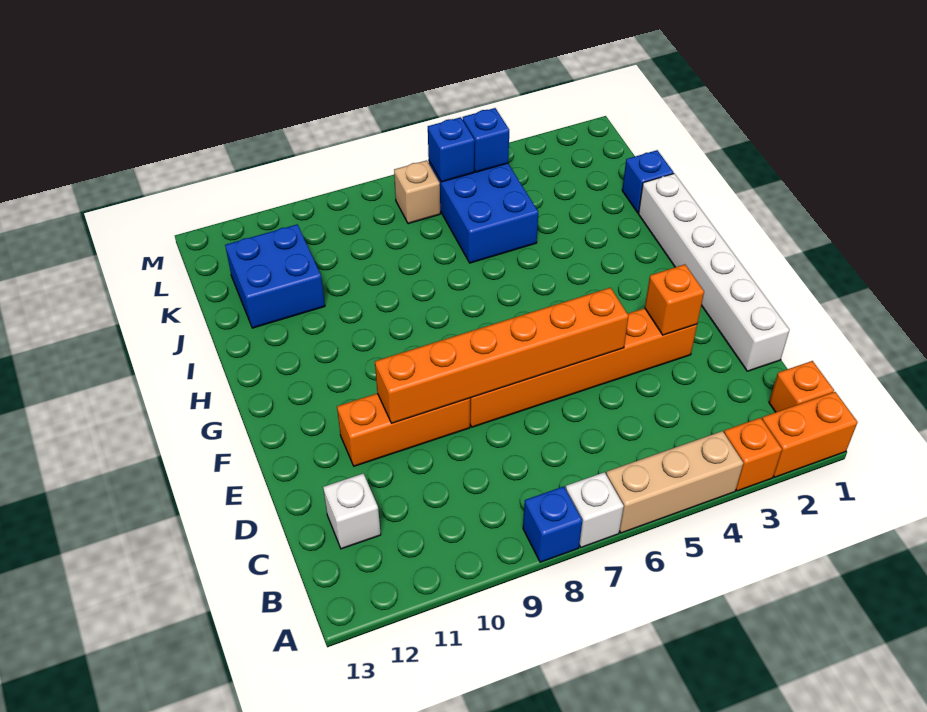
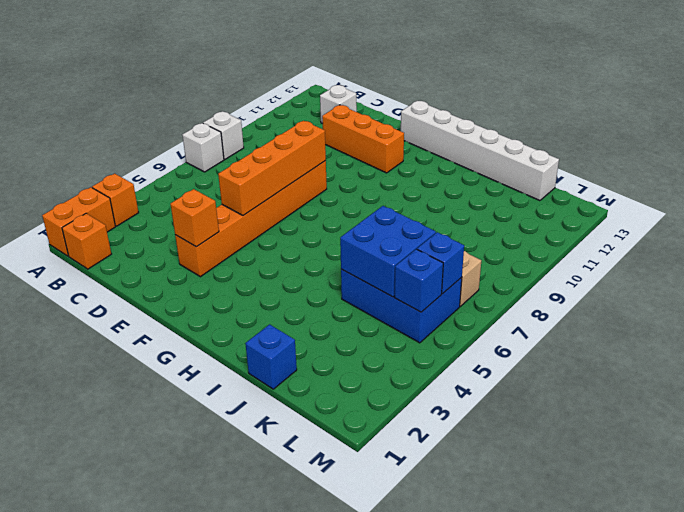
tan 1x3 brick [606,431,743,533] -> none
blue 1x1 brick [523,486,582,562] -> white 1x1 brick [203,111,244,159]
white 1x6 brick [639,174,790,371] -> white 1x6 brick moved to [401,101,559,201]
orange 1x6 brick [375,288,629,423] -> orange 1x4 brick [218,121,326,215]
orange 1x3 brick [337,393,470,466] -> orange 1x3 brick turned to [322,105,404,173]
blue 2x2 brick [225,224,325,328] -> blue 2x2 brick moved to [340,206,436,297]

